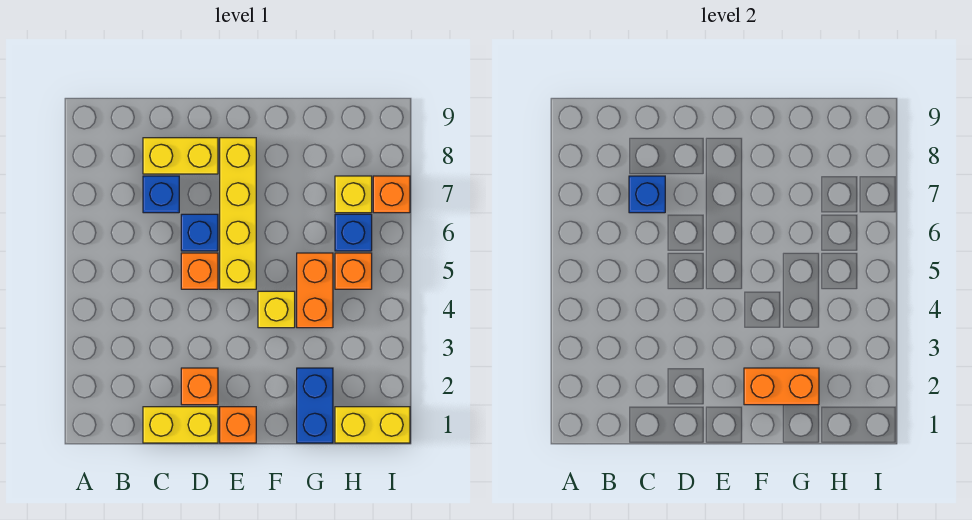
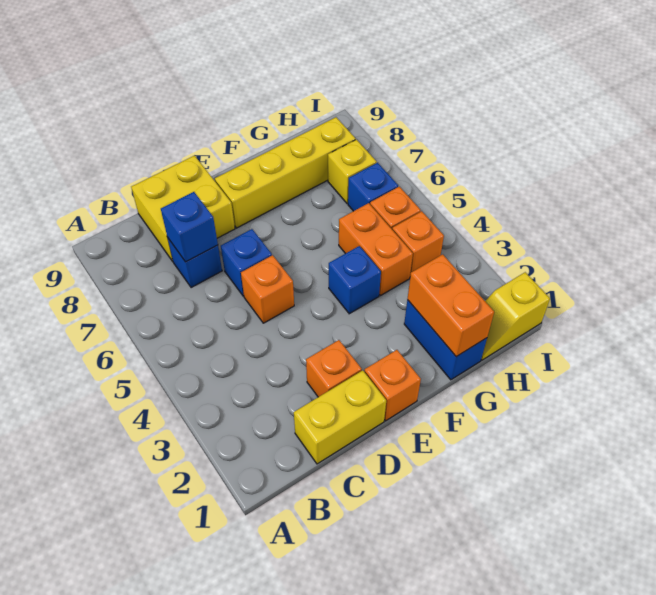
yellow 1x2 brick [143,138,218,174] -> yellow 2x2 brick [131,156,235,261]
yellow 1x4 brick [220,138,256,289] -> yellow 1x4 brick turned to [215,117,356,228]
orange 1x2 brick [744,368,819,405] -> orange 1x2 brick turned to [408,254,494,357]
yellow 1x1 brick [258,291,295,328] -> blue 1x1 brick [329,246,381,314]
yellow 1x2 brick [335,407,410,443] -> yellow 1x2 slope [481,272,550,360]
orange 1x1 brick [373,176,410,213] -> orange 1x1 brick moved to [392,211,444,276]

